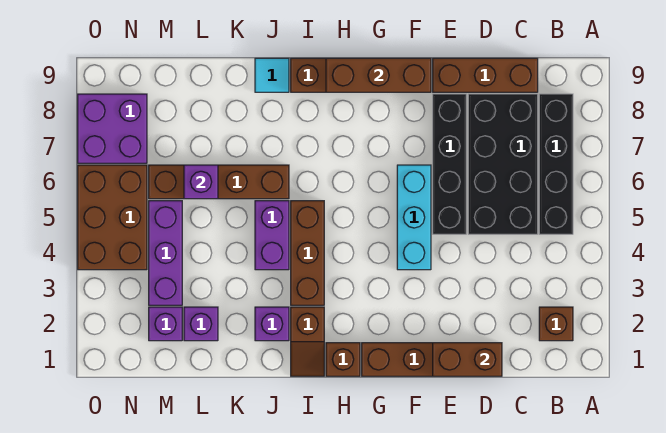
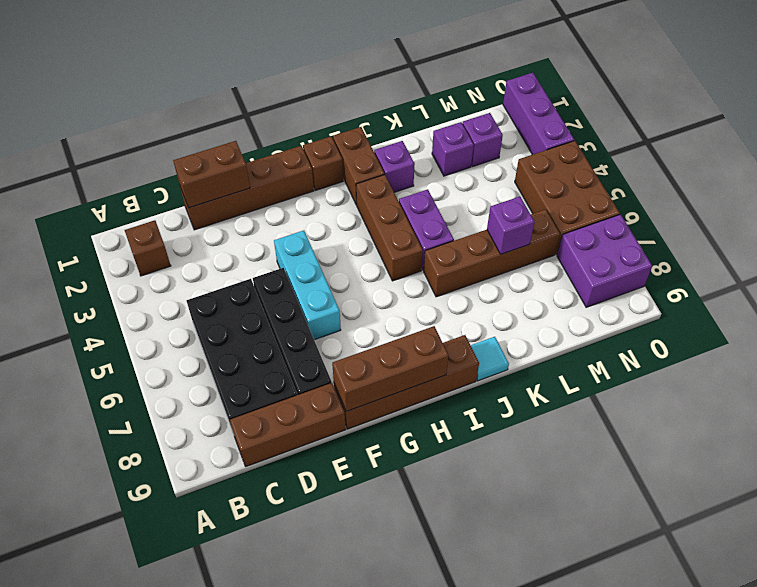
black 1x4 brick [539,94,573,234] -> none
brown 1x2 slope [291,307,324,376] -> brown 1x2 brick [333,127,384,205]
purple 1x3 brick [149,201,182,305] -> purple 1x3 brick moved to [503,73,574,155]

